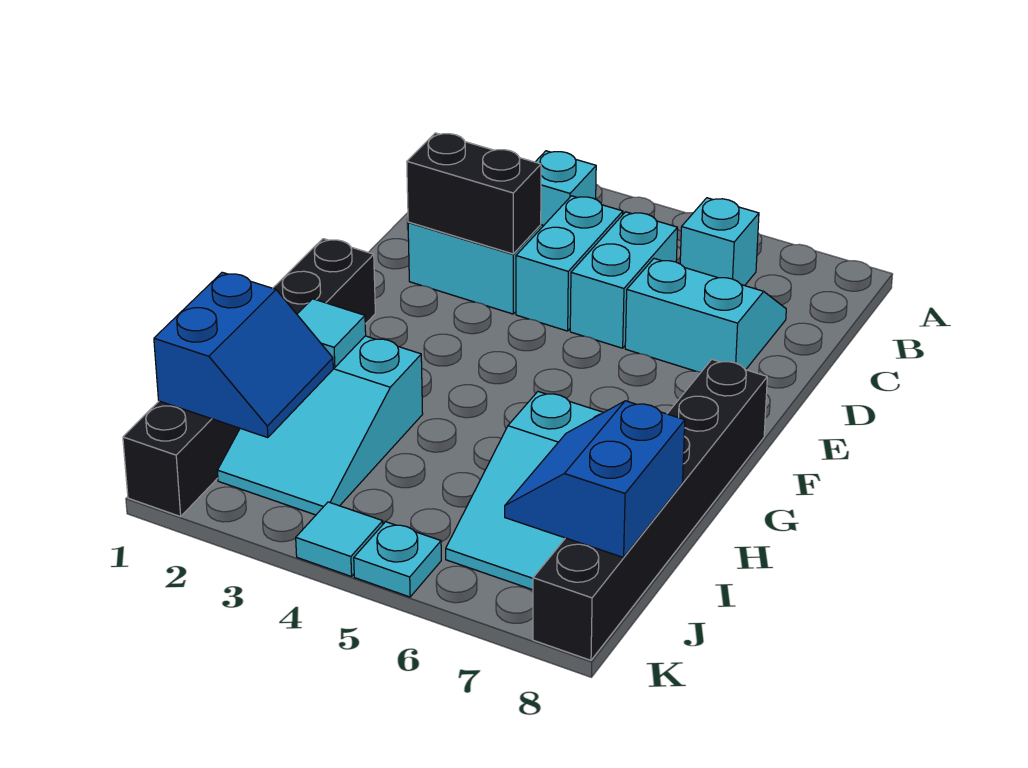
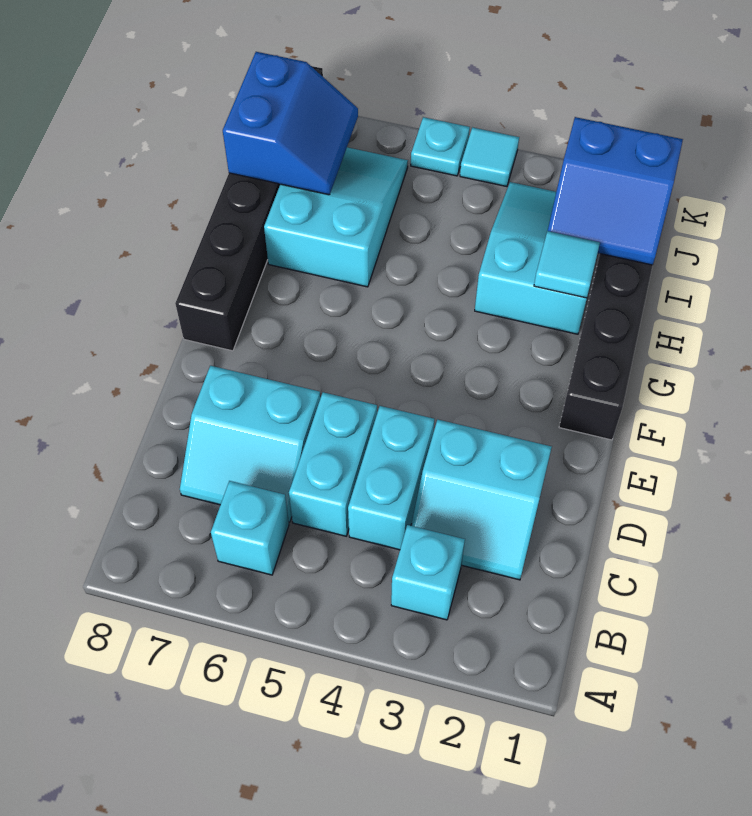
black 1x2 brick [407,133,541,254] -> none
blue 2x2 slope [154,272,333,438] -> blue 2x2 slope turned to [548,117,683,265]

